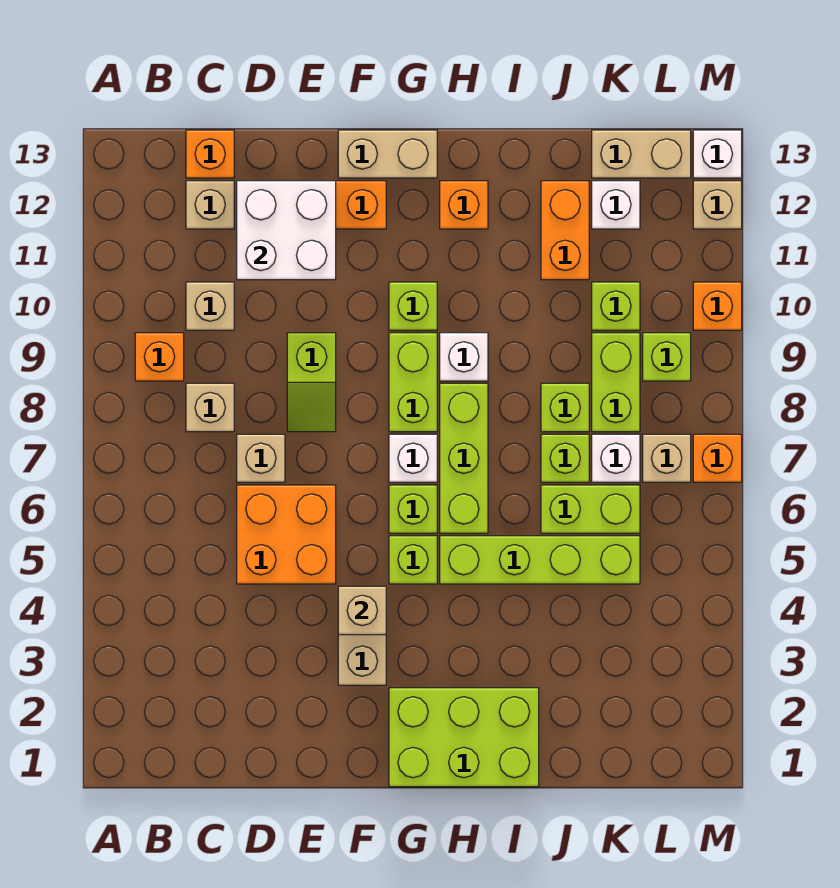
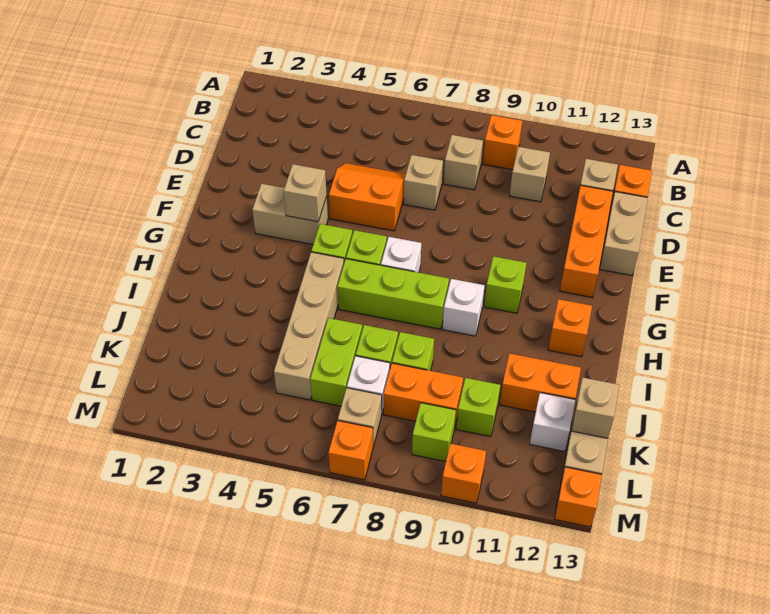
orange 2x2 brick [237,485,336,584] -> orange 2x2 slope [329,163,406,231]
white 2x2 brick [237,181,336,280] -> none
lime 1x2 slope [287,333,336,432] -> none
tan 1x2 brick [338,130,437,178] -> tan 1x2 brick moved to [600,192,648,275]
lime 2x3 brick [389,688,539,787] -> none
lime 1x2 brick [389,333,437,432] -> none
lime 1x4 brick [440,536,640,584] -> tan 1x4 brick [274,252,344,400]
lime 1x2 brick [592,333,640,432] -> orange 1x2 brick [384,363,463,429]
tan 1x1 brick [693,181,742,229] -> tan 1x1 brick moved to [572,378,619,438]
white 1x1 brick [693,130,742,178] -> orange 1x1 brick [555,467,602,527]

